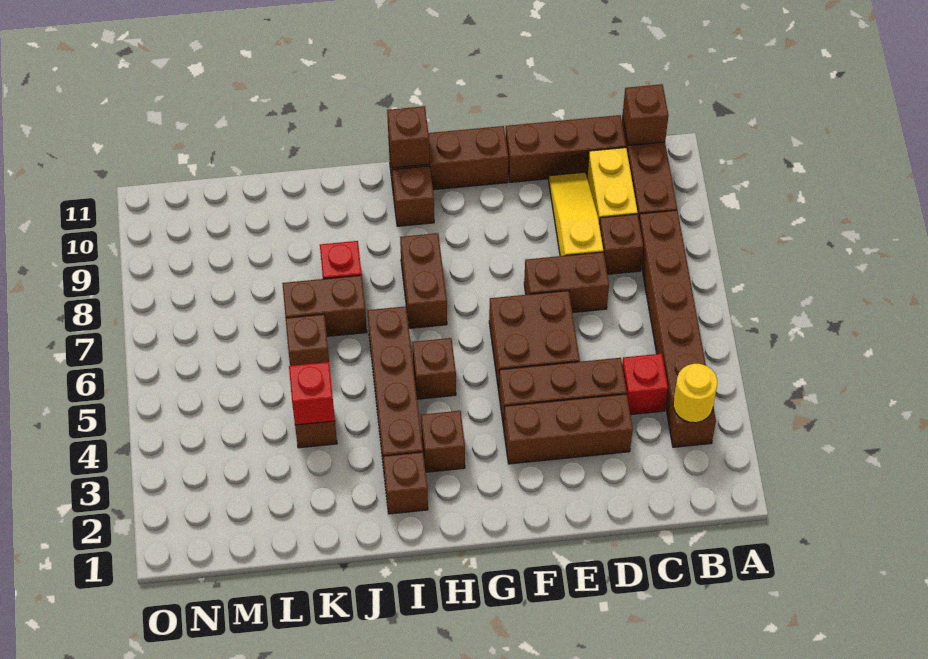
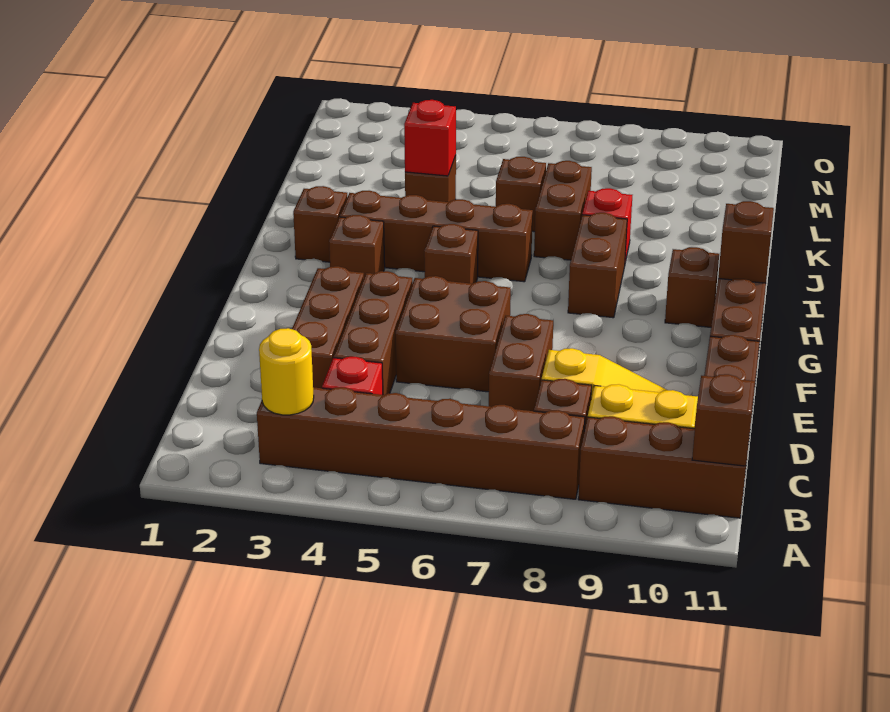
brown 1x2 brick [400,233,447,328] -> brown 1x2 brick turned to [568,213,627,318]

